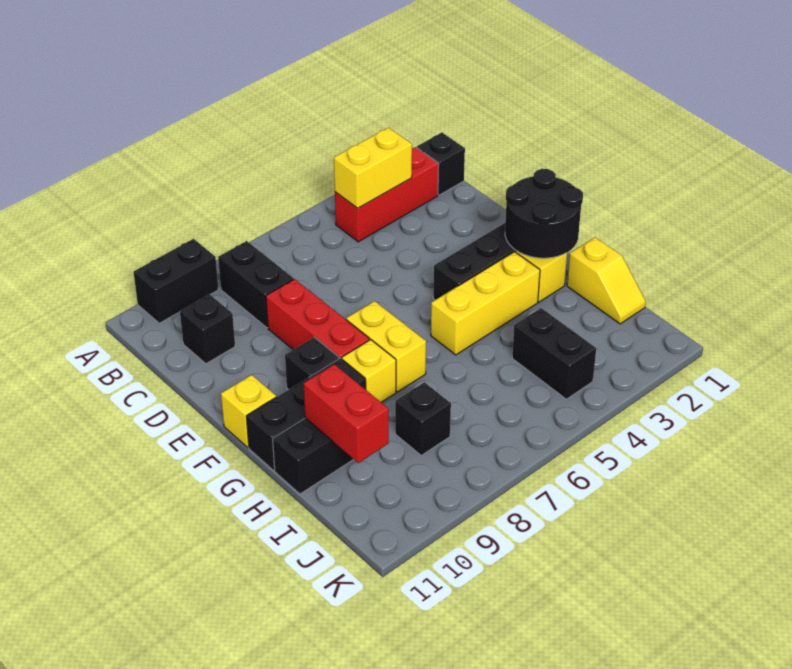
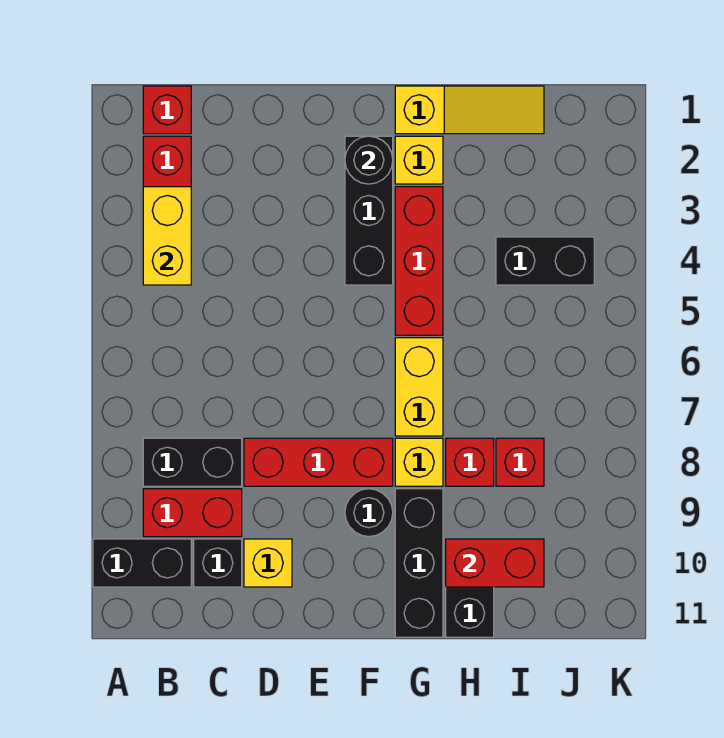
black 1x2 brick [134,239,218,323] -> black 1x2 brick turned to [93,539,191,587]
black 1x1 brick [417,133,465,195] -> red 1x1 brick [143,86,191,134]
none -> red 1x2 brick [143,489,242,537]
black 2x2 round brick [505,169,583,258] -> black 1x1 round brick [345,136,393,184]
yellow 1x2 brick [346,301,426,392] -> yellow 1x2 brick turned to [395,338,443,436]
black 1x1 brick [285,337,339,390] -> black 1x1 round brick [345,489,393,537]
yellow 1x1 brick [221,375,276,448] -> yellow 1x1 brick moved to [244,539,292,587]
yellow 1x3 brick [431,252,540,355] -> red 1x3 brick [395,187,443,335]
yellow 1x2 slope [567,237,646,324] -> yellow 1x3 slope [395,86,544,134]
none -> red 1x1 brick [446,438,494,486]
black 1x1 brick [395,382,451,455] -> red 1x1 brick [496,438,544,486]

